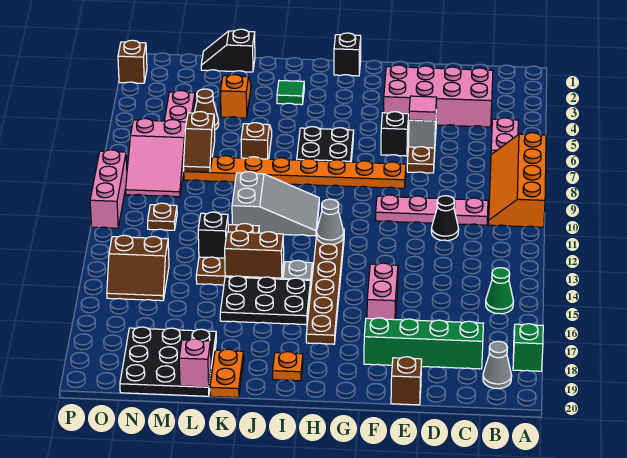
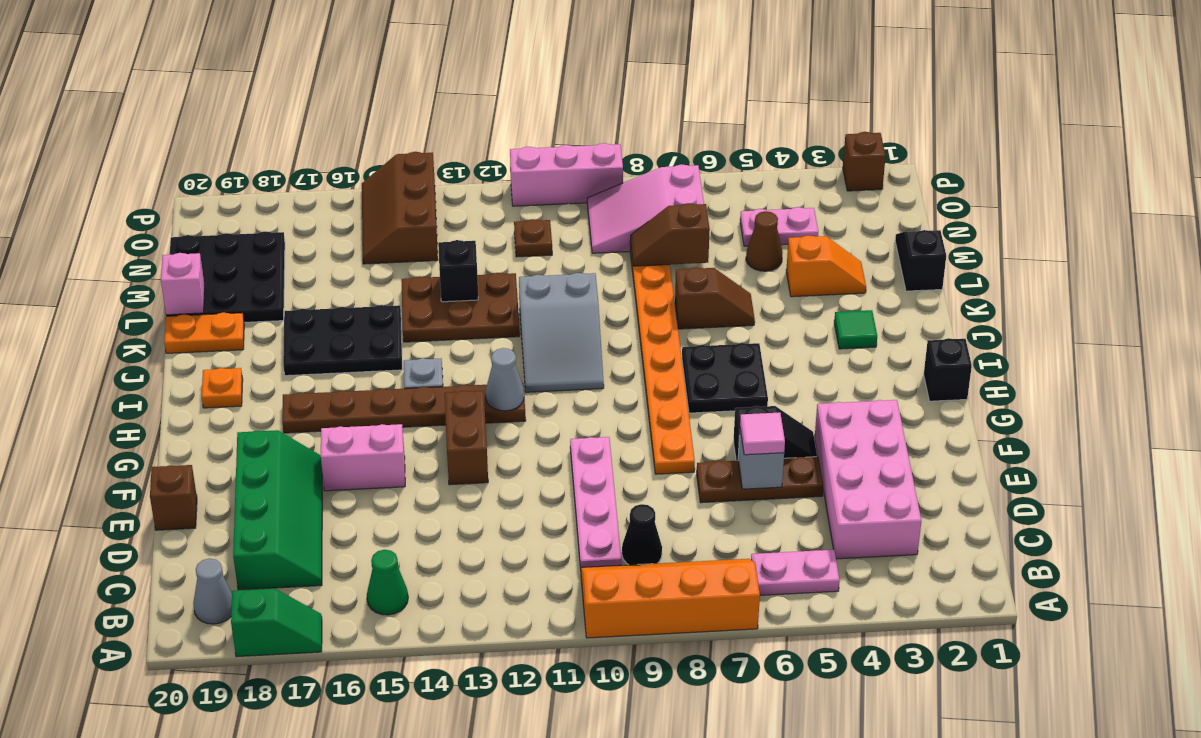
black 1x1 cone [431,196,459,241] -> black 1x1 cone moved to [622,504,662,565]
black 2x3 plate [220,276,311,325] -> black 2x3 plate turned to [283,305,402,376]
brown 1x2 brick [225,231,284,278] -> brown 1x2 brick moved to [445,391,488,485]
brown 2x2 slope [107,235,169,301] -> brown 2x3 slope [362,152,438,264]

